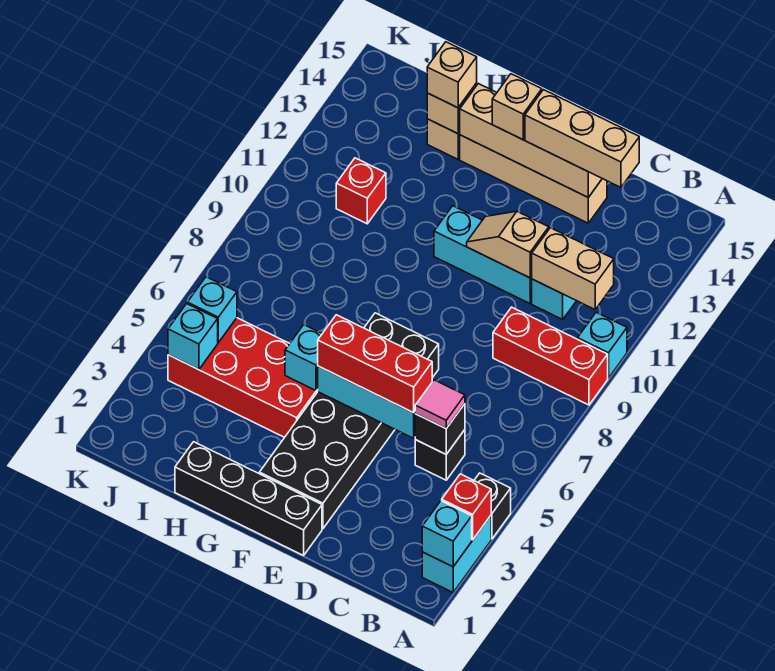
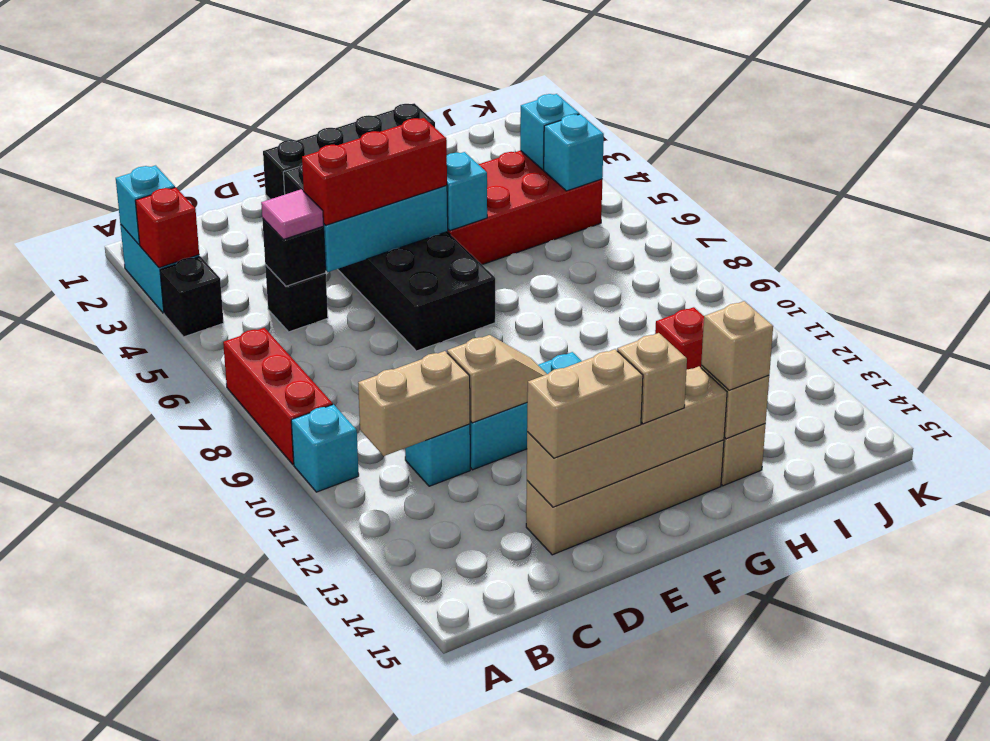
red 1x3 brick [493,307,608,405] -> red 1x3 brick turned to [223,328,333,465]
tan 1x3 brick [525,90,639,187] -> tan 1x2 brick [527,349,643,458]

